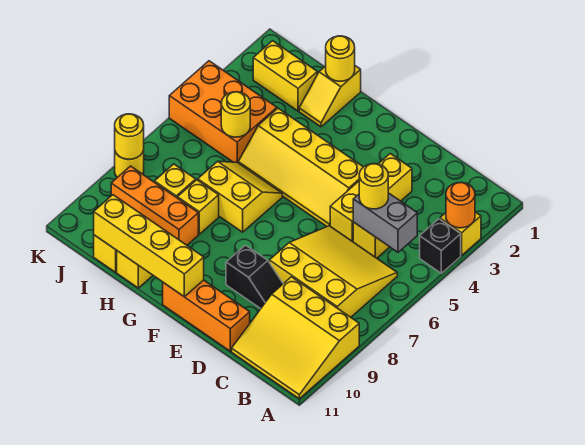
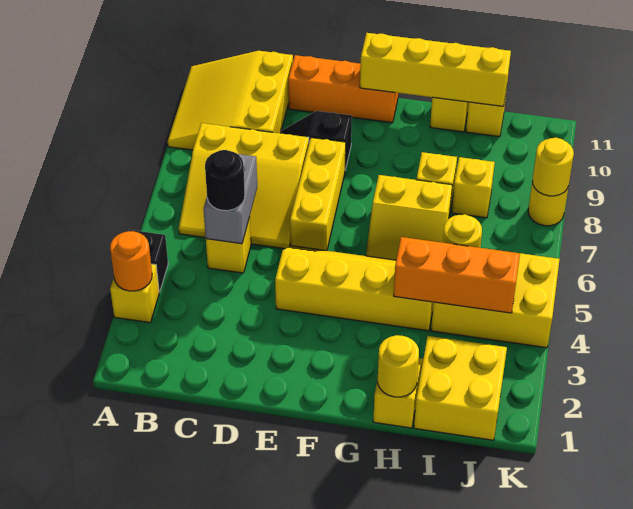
yellow 3x3 slope [232,277,359,399] -> yellow 3x3 slope turned to [168,51,293,150]
grey 1x2 brick [353,193,417,252] -> grey 1x2 brick turned to [204,154,257,244]
yellow 1x1 round brick [359,164,388,209] -> black 1x1 round brick [205,150,245,211]
yellow 1x3 brick [330,154,412,242] -> yellow 1x3 brick moved to [290,138,346,251]
orange 1x3 brick [111,166,198,245] -> orange 1x3 brick moved to [394,237,520,313]
yellow 1x2 brick [253,41,317,111] -> yellow 2x2 brick [414,336,507,440]
orange 2x3 brick [169,61,277,163] -> yellow 2x3 brick [431,253,560,348]

